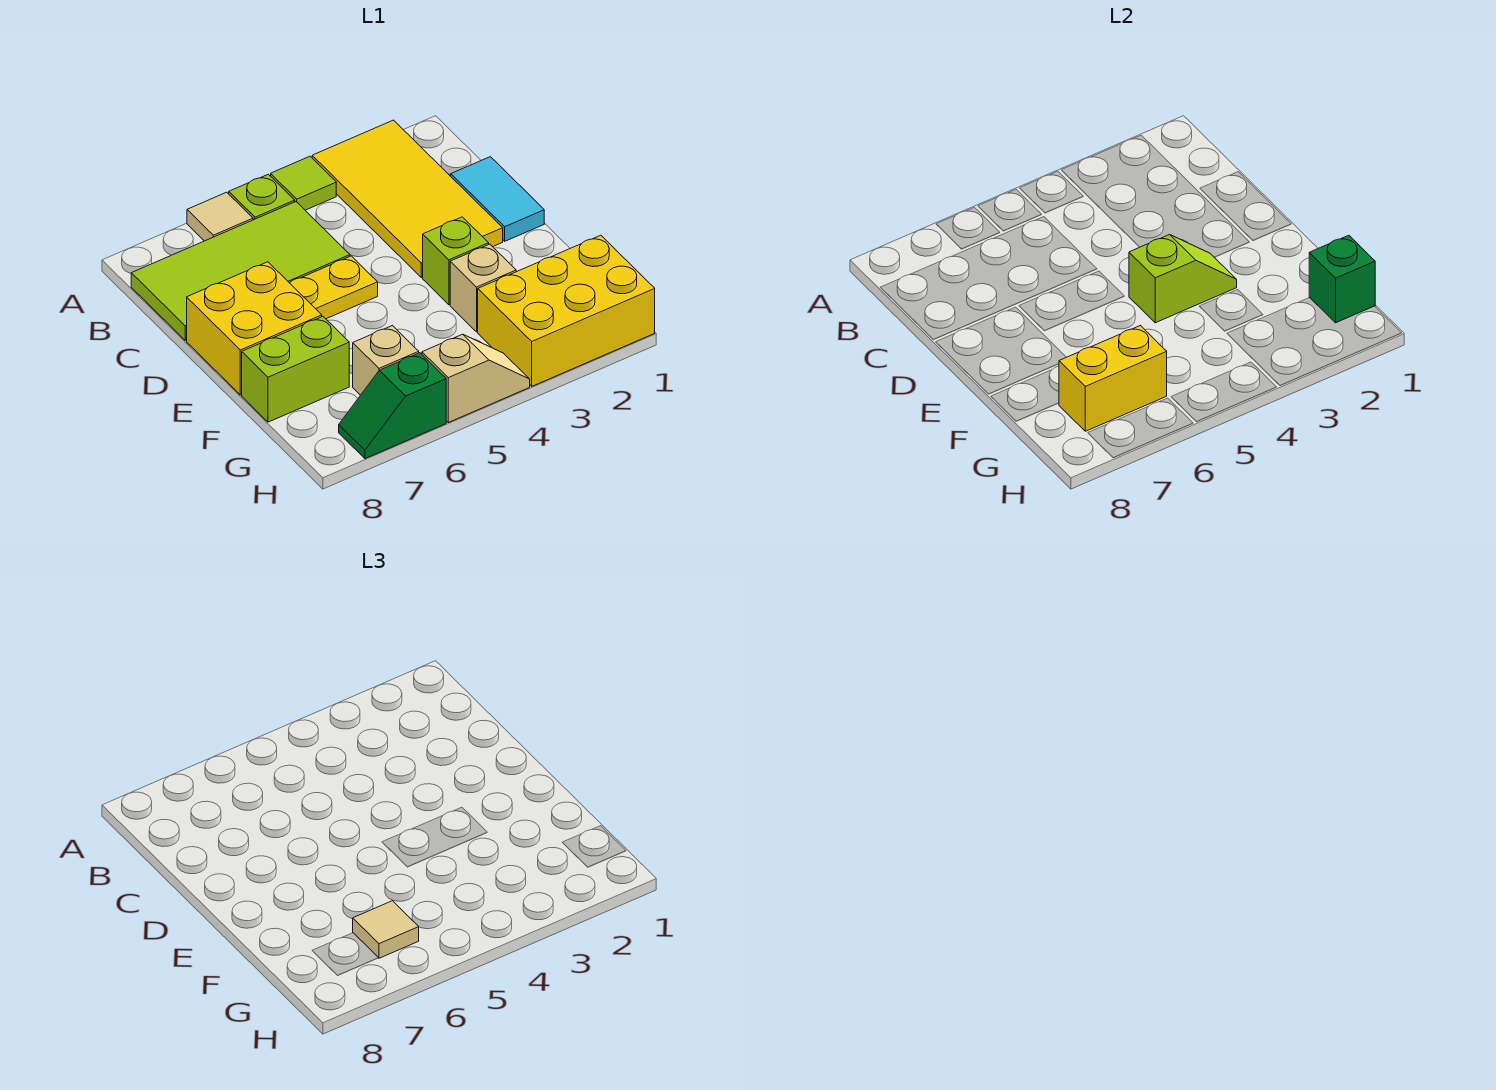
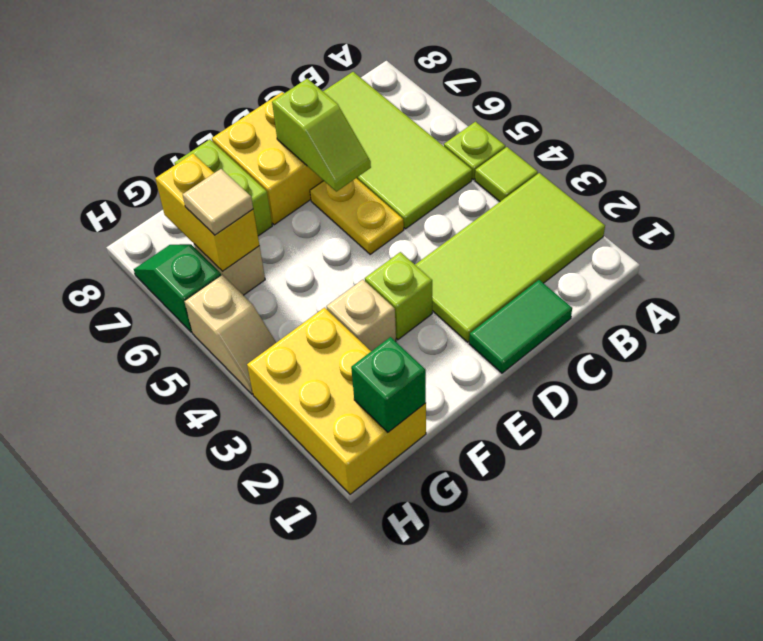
yellow 2x4 tile [312,120,503,277] -> lime 2x4 tile [415,173,605,342]
tan 1x1 tile [187,192,253,241] -> none
cyan 1x2 tile [451,157,544,241] -> green 1x2 tile [469,280,572,373]
lime 1x2 slope [1129,235,1237,323] -> lime 1x2 slope moved to [272,78,371,192]

